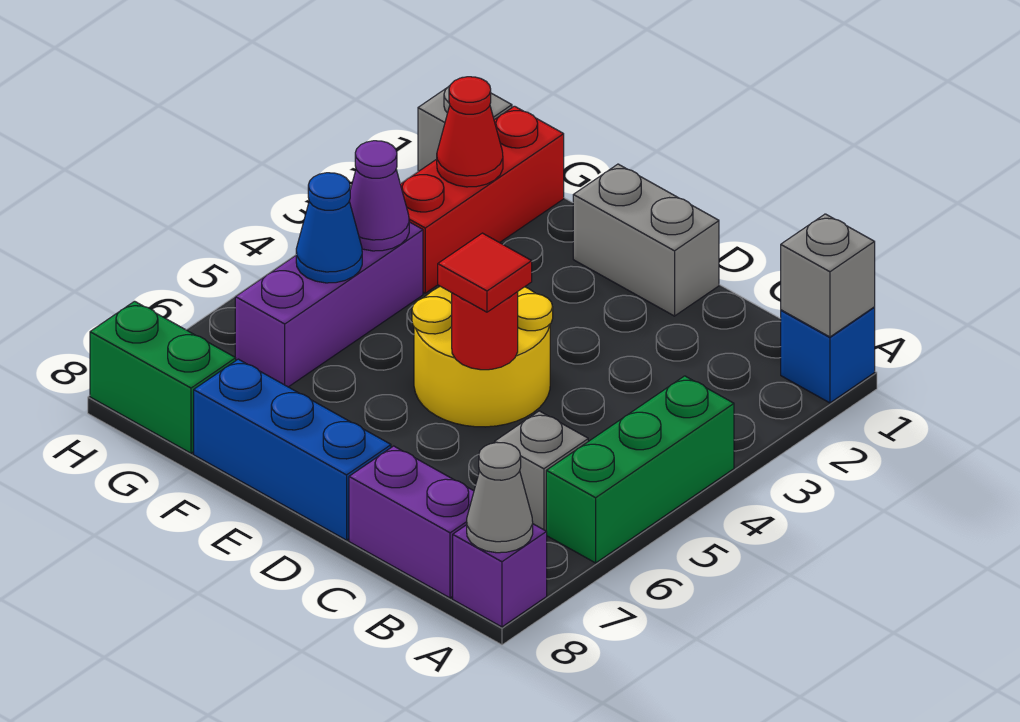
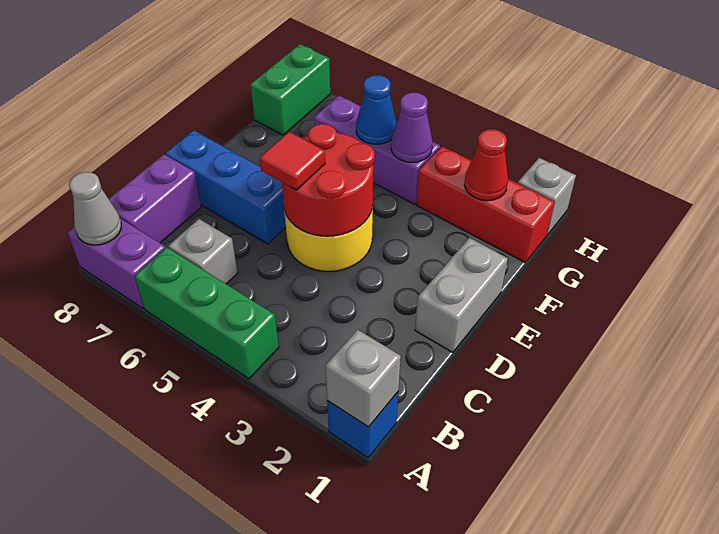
purple 1x1 brick [453,524,547,627] -> purple 1x2 brick [68,218,165,308]
red 1x1 round brick [452,292,518,370] -> red 2x2 round brick [282,124,375,236]
blue 1x3 brick [194,359,391,540] -> blue 1x3 brick turned to [165,130,286,244]

